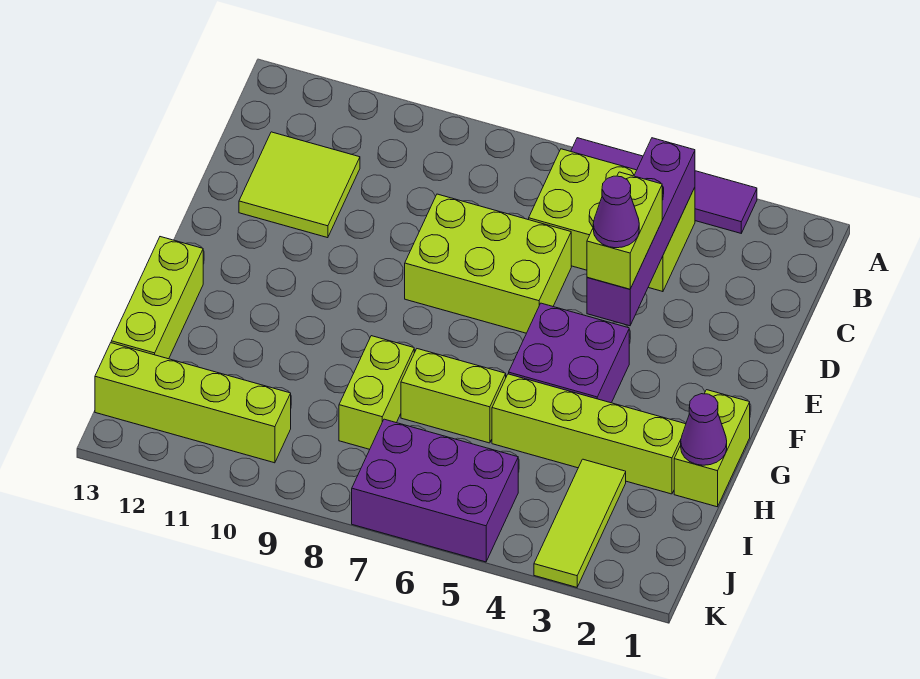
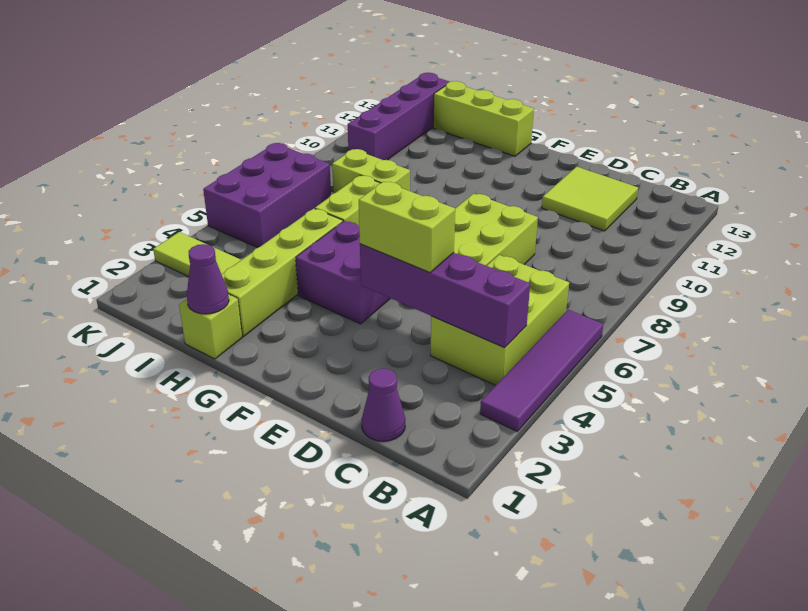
purple 1x1 cone [593,176,639,248] -> purple 1x1 cone moved to [362,368,405,441]
lime 1x2 brick [674,390,750,507] -> lime 1x1 brick [179,294,242,359]
lime 1x4 brick [95,343,291,463] -> purple 1x4 brick [348,73,449,160]

